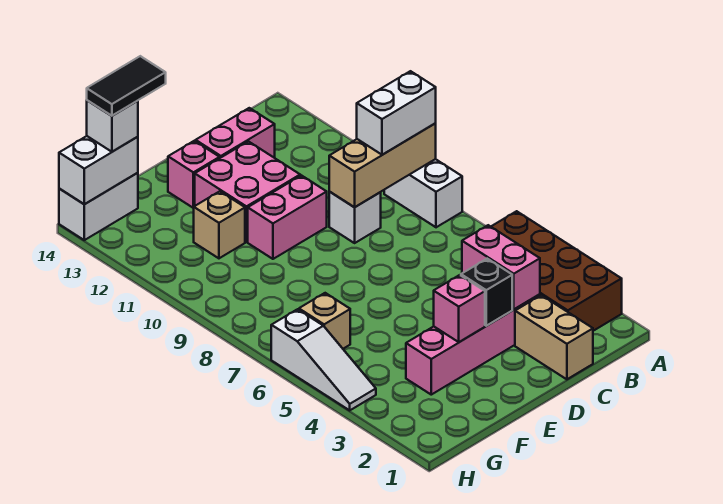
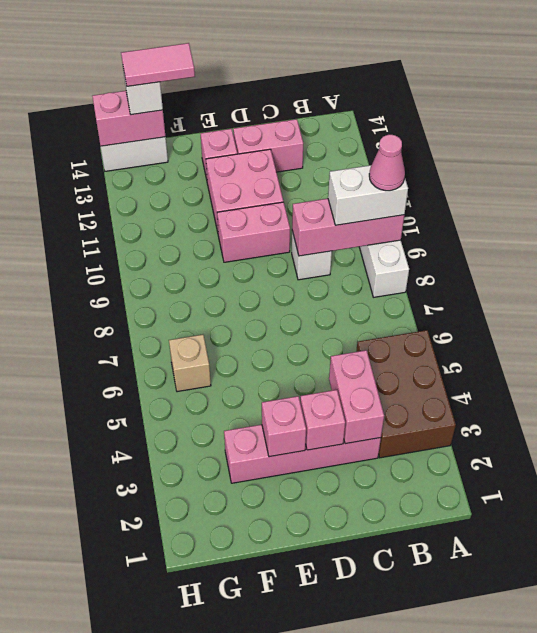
brown 2x4 brick [491,211,622,331] -> brown 2x3 brick [356,330,456,458]
tan 1x3 brick [329,123,436,207] -> pink 1x3 brick [292,199,404,256]
none -> pink 1x1 cone [369,135,405,191]
tan 1x2 brick [515,295,593,379] -> none
black 1x1 brick [461,259,512,326] -> pink 1x1 brick [300,390,345,450]
tan 1x1 brick [194,191,245,258] -> none
black 1x2 tile [87,56,166,116] -> pink 1x2 tile [121,43,195,86]
white 1x2 brick [59,136,138,204] -> pink 1x2 brick [92,91,165,146]
white 1x3 slope [271,309,376,410] -> none

